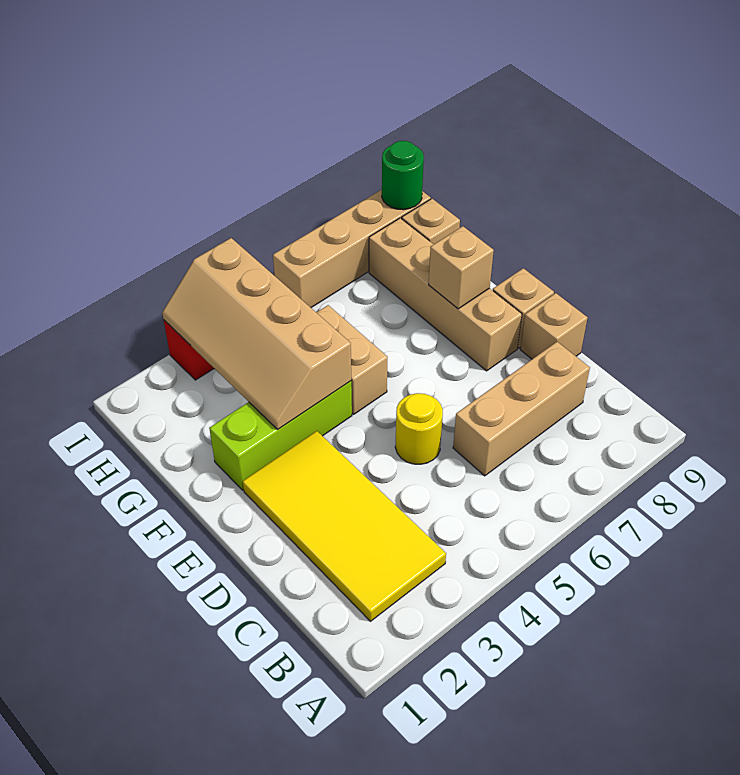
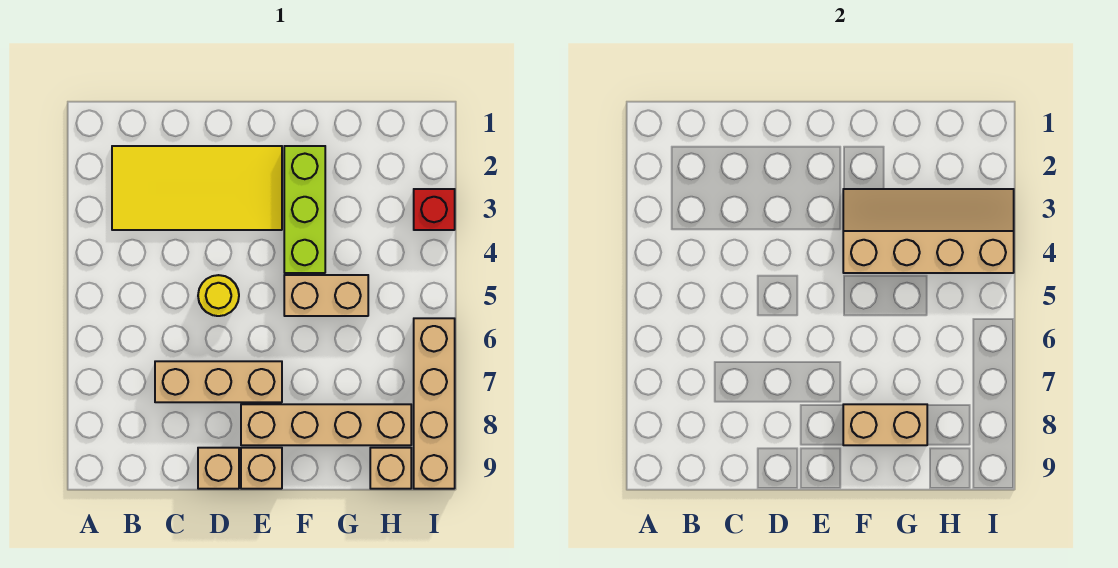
tan 1x3 brick [453,342,590,476] -> tan 1x3 brick turned to [155,361,282,402]
tan 1x1 brick [429,226,494,309] -> tan 1x2 brick [843,404,927,445]
green 1x1 round brick [382,141,424,210] -> none

